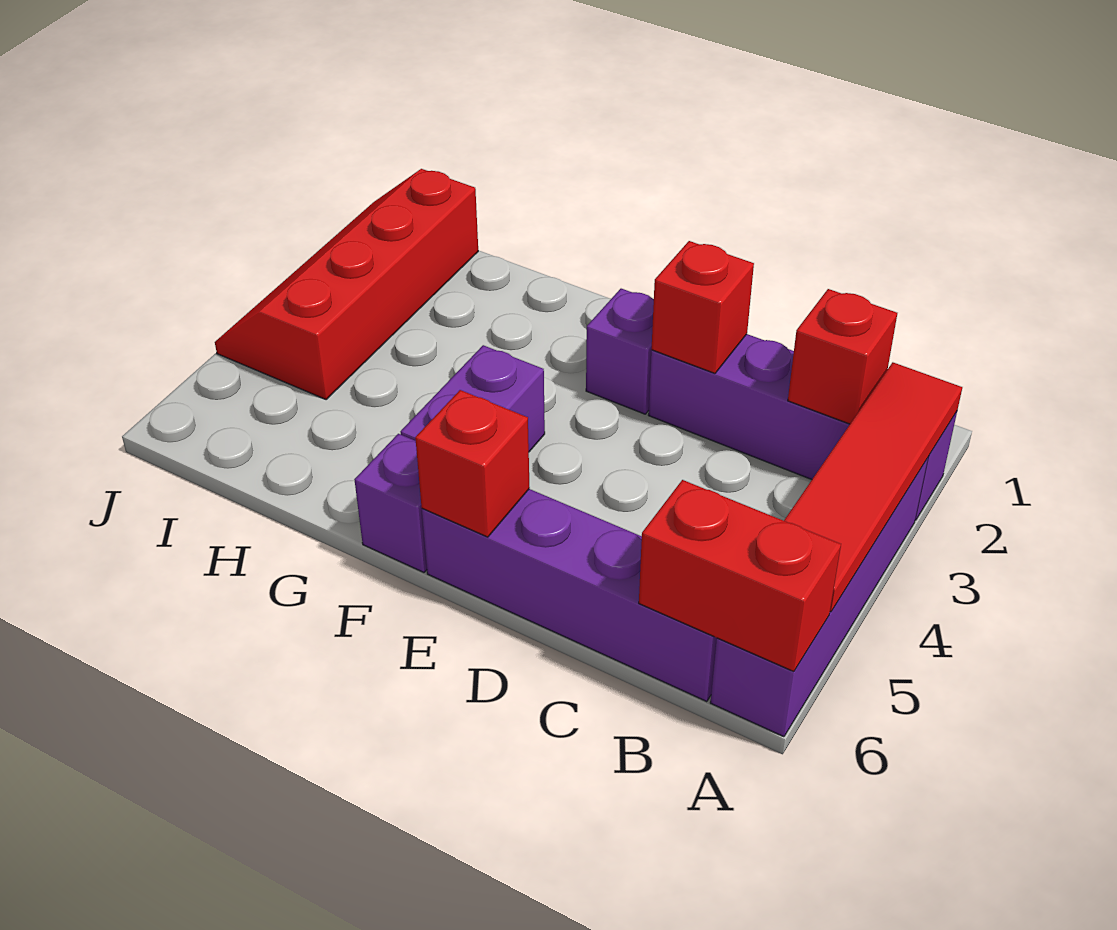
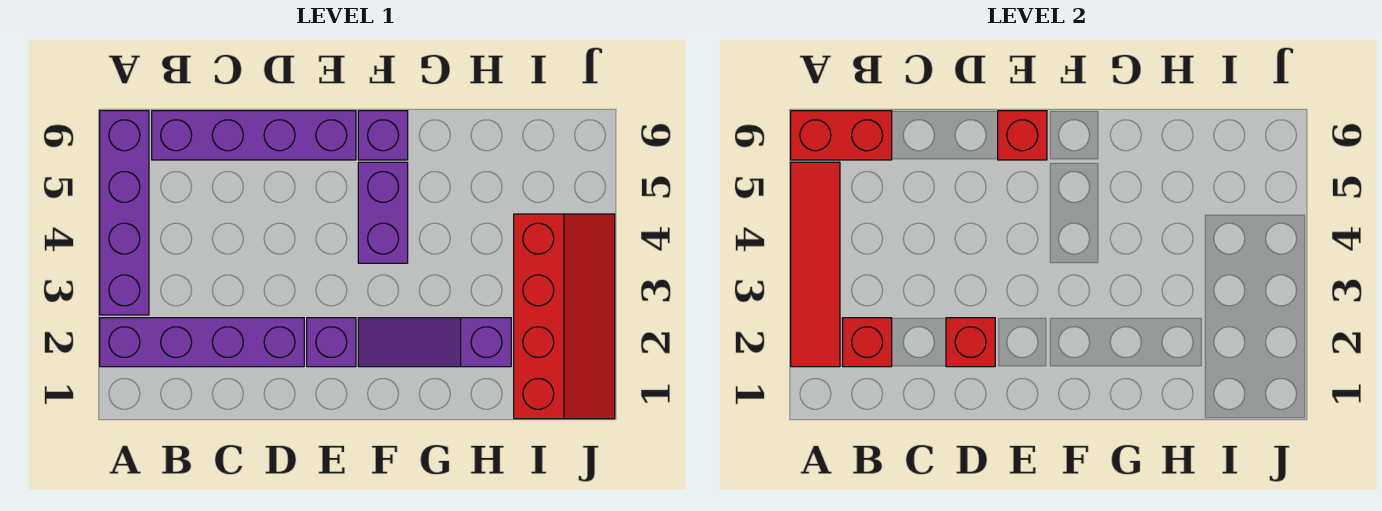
none -> purple 1x3 slope [358,318,511,367]

